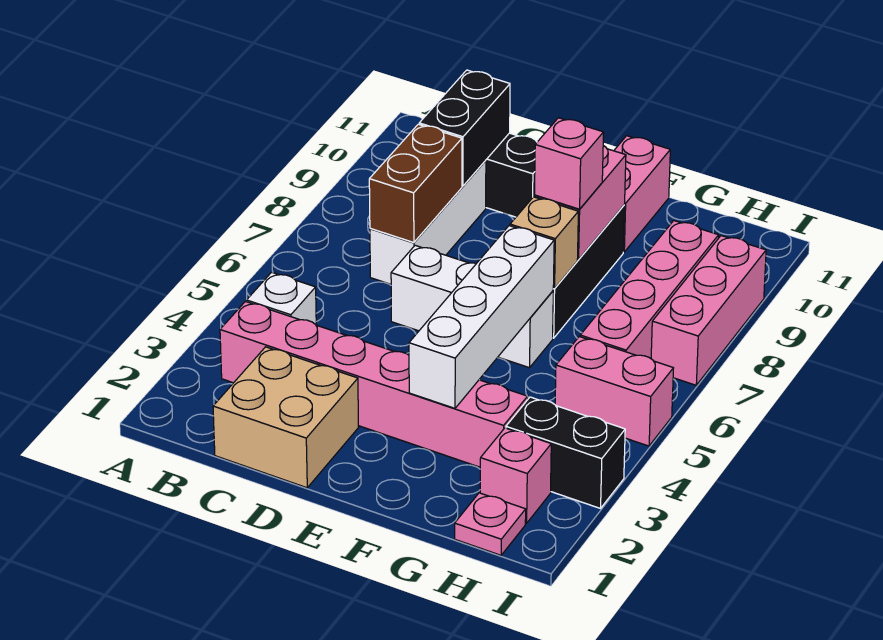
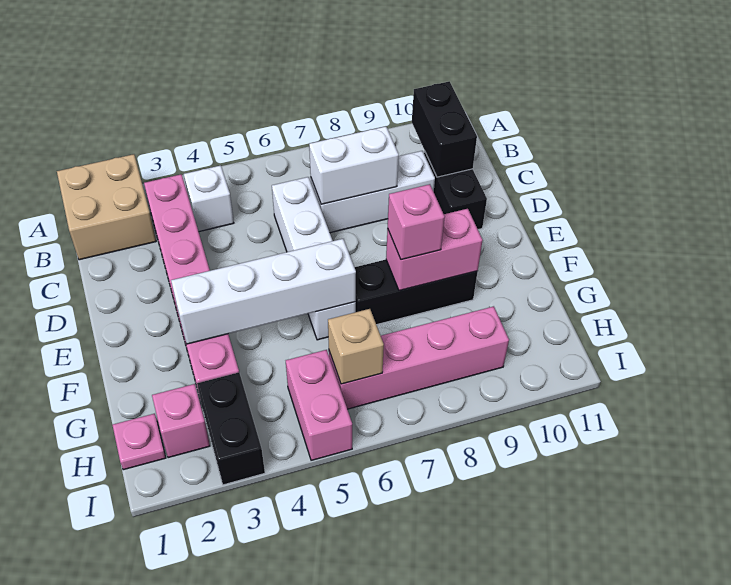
tan 2x2 brick [213,347,359,488] -> tan 2x2 brick moved to [57,154,156,260]
brown 1x2 brick [369,124,462,243] -> white 1x2 brick [309,126,399,204]
black 1x2 brick [419,70,510,186] -> black 1x2 brick turned to [412,81,477,177]
white 1x3 brick [391,245,553,368] -> white 1x4 brick [272,177,356,340]
tan 1x1 brick [510,197,578,289] -> tan 1x1 brick moved to [328,309,384,384]
pink 1x2 brick [614,136,670,252] -> none
pink 1x3 brick [651,236,766,385] -> none

